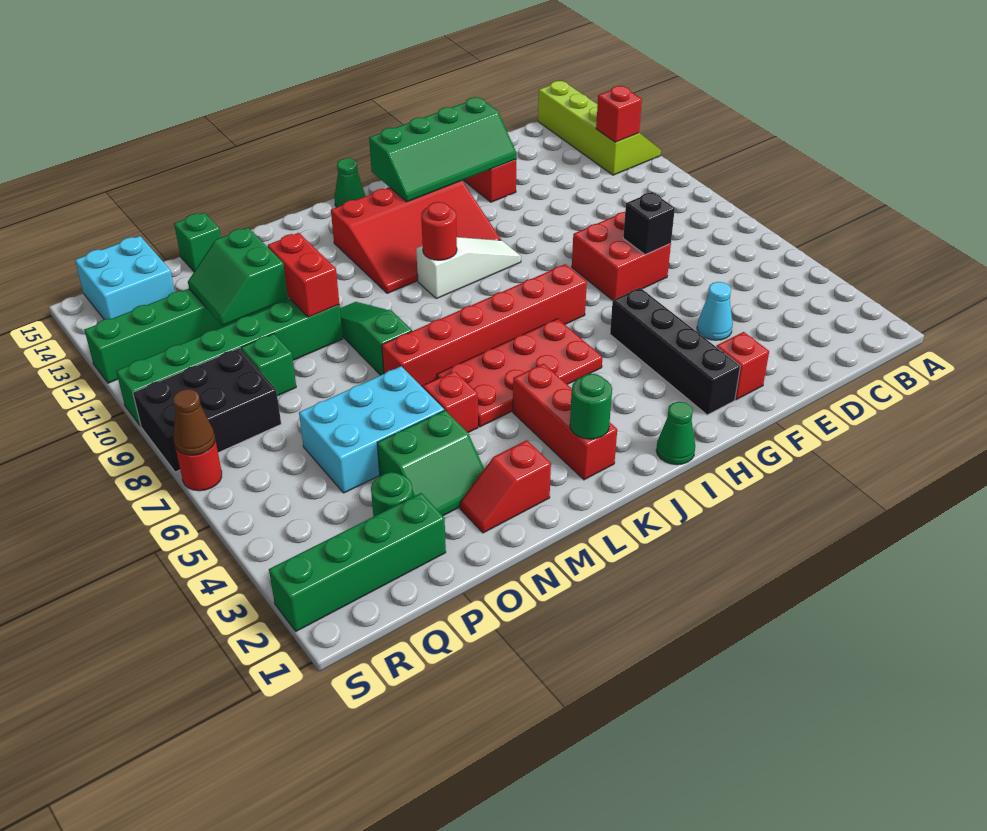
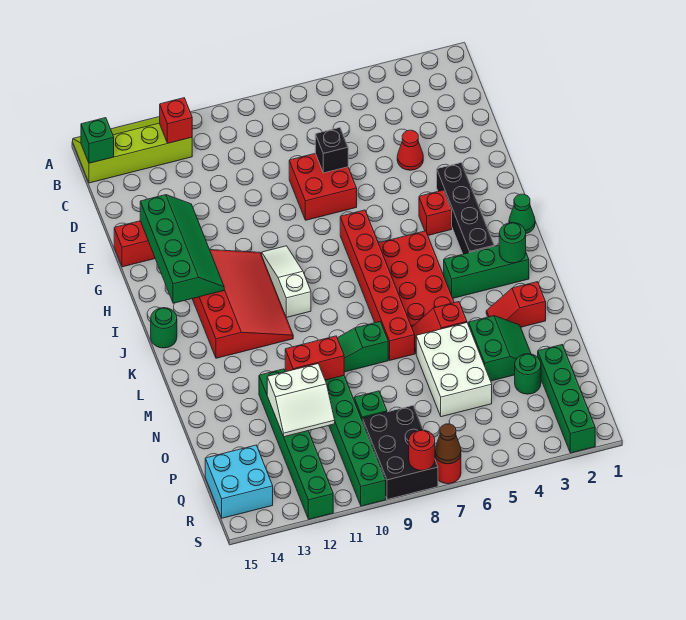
cyan 1x1 cone [697,282,733,340] -> red 1x1 cone [397,130,423,170]
red 1x1 brick [716,332,769,400] -> red 1x1 brick moved to [419,190,452,235]
black 1x4 brick [610,288,740,415] -> black 1x4 brick turned to [437,163,494,254]
red 1x1 round brick [421,202,457,260] -> red 1x1 round brick moved to [409,430,435,471]
green 1x1 cone [334,158,365,207] -> green 1x1 round brick [151,308,177,348]
red 1x3 brick [513,364,617,480] -> green 1x3 brick [444,245,529,298]
red 1x2 slope [460,440,551,533] -> red 1x2 slope turned to [486,282,546,327]
cyan 2x3 brick [299,366,444,493] -> white 2x3 brick [416,323,492,417]
green 2x2 slope [188,228,288,325] -> white 2x2 slope [267,364,335,437]
green 1x1 brick [174,213,221,271] -> green 1x1 brick moved to [81,118,114,163]

